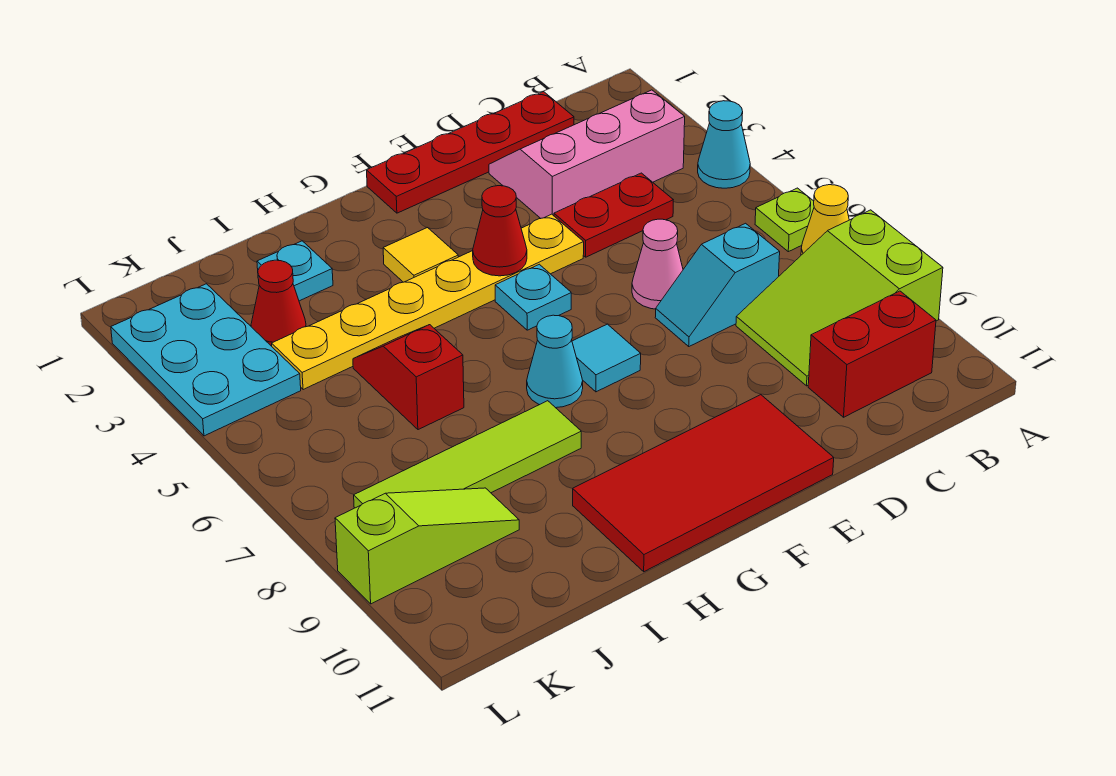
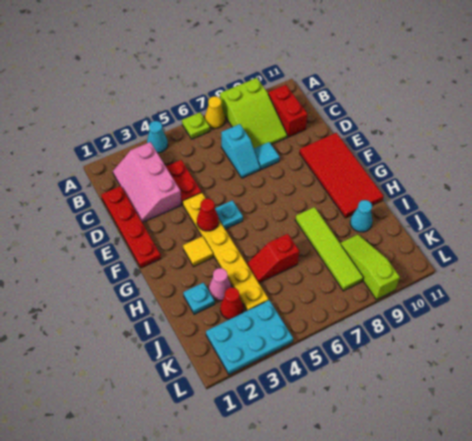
pink 1x1 cone [632,219,683,309] -> pink 1x1 cone moved to [209,268,232,300]
cyan 1x1 tile [572,324,641,392] -> cyan 1x1 tile moved to [254,142,280,170]
cyan 1x1 cone [527,315,583,408] -> cyan 1x1 cone moved to [350,200,372,232]

